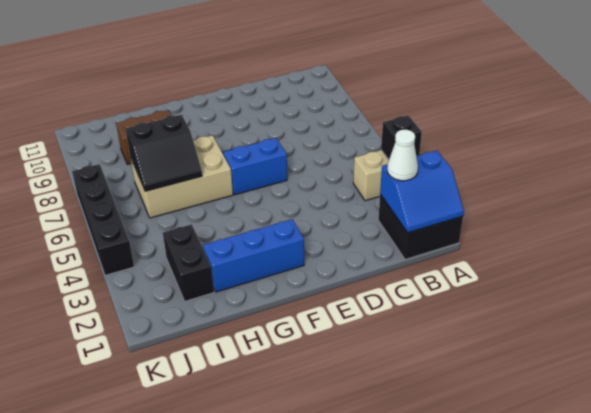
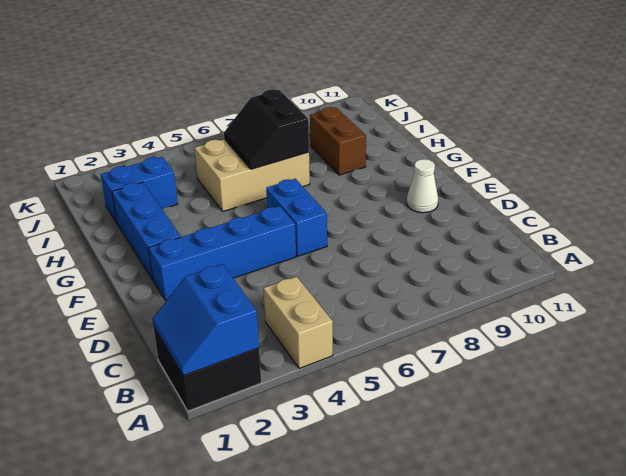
black 1x1 brick [381,115,422,160] -> none
white 1x1 cone [387,129,418,181] -> white 1x1 cone moved to [407,159,438,213]
none -> blue 1x4 brick [149,206,296,301]
tan 2x3 brick [131,135,233,218] -> tan 2x3 brick turned to [195,139,310,211]
black 1x2 brick [163,224,214,301] -> blue 1x2 brick [101,157,178,223]
black 1x4 brick [72,164,134,275] -> none

